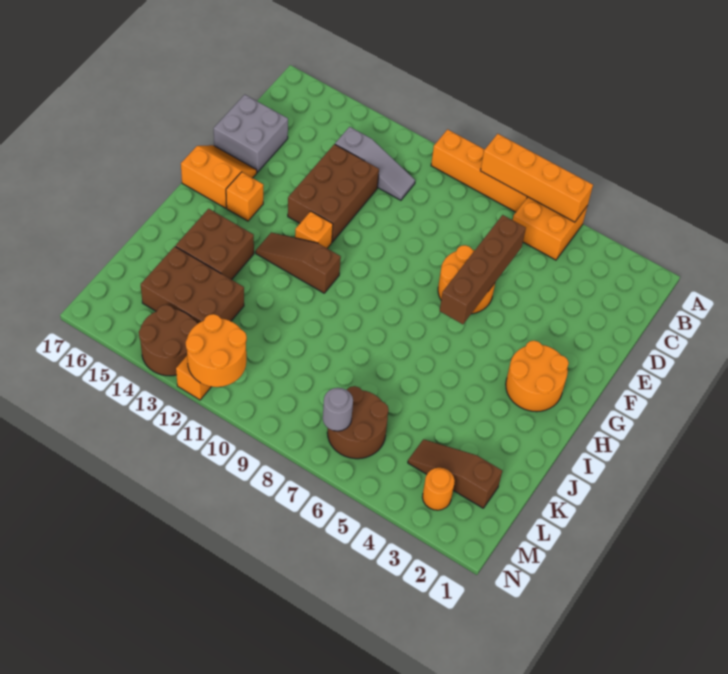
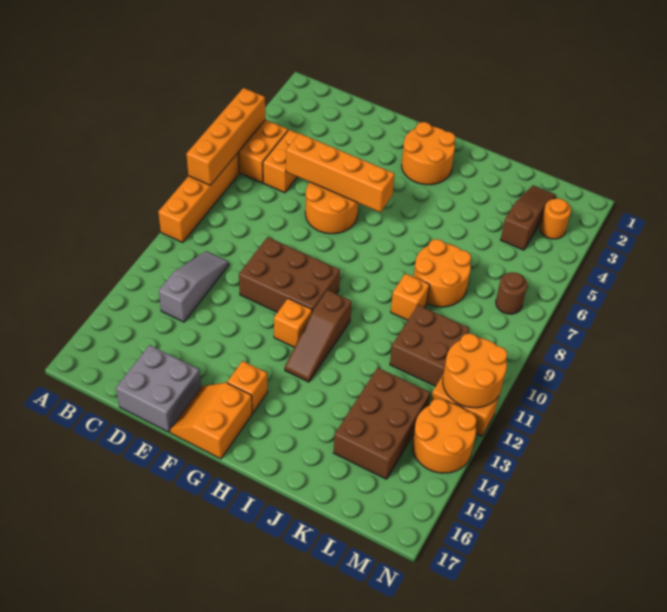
none -> orange 1x2 brick [263,130,298,193]
brown 1x4 brick [440,215,526,324] -> orange 1x4 brick [286,133,395,212]
brown 2x3 brick [288,144,379,242] -> brown 2x3 brick moved to [239,237,340,312]
brown 2x2 brick [176,209,254,280] -> brown 2x2 brick moved to [390,305,469,386]
none -> orange 2x2 round brick [414,239,471,307]
none -> orange 1x1 brick [391,274,430,320]
brown 1x3 slope [408,439,502,508] -> brown 1x3 slope turned to [501,185,556,250]
brown 2x2 round brick [327,386,389,459] -> brown 1x1 round brick [496,272,527,314]
grey 1x1 round brick [323,388,353,431] -> none
brown 2x2 round brick [139,305,198,376] -> orange 2x2 round brick [412,399,477,473]

